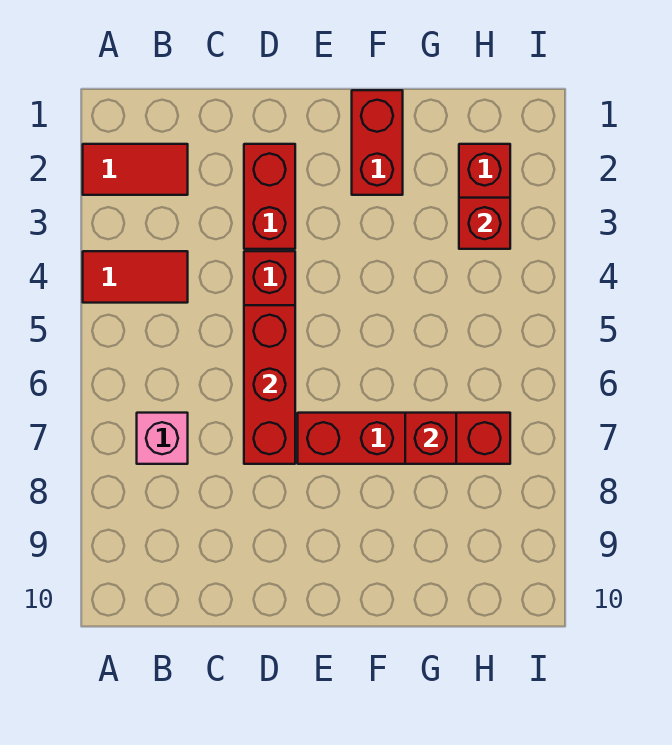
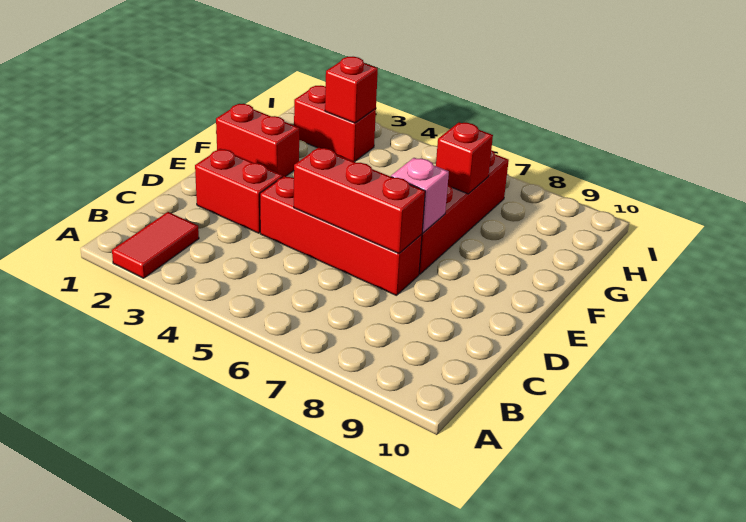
red 1x2 tile [83,251,188,303] -> none
pink 1x1 brick [137,413,188,464] -> pink 1x1 brick moved to [391,158,449,233]

